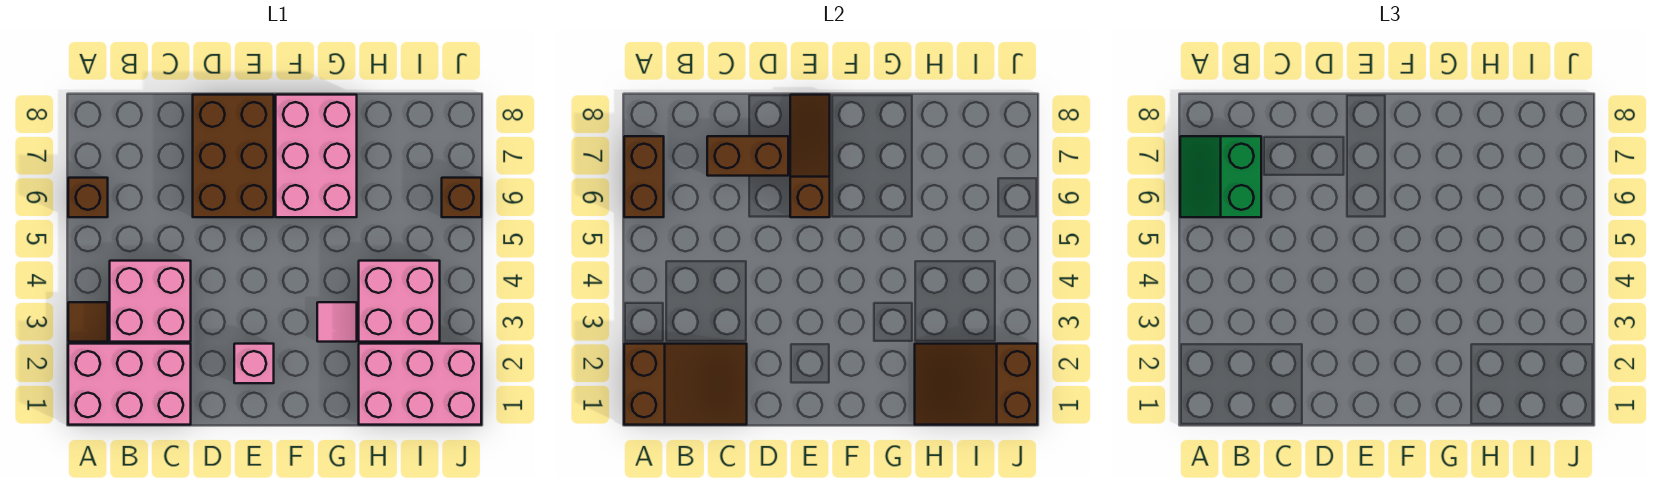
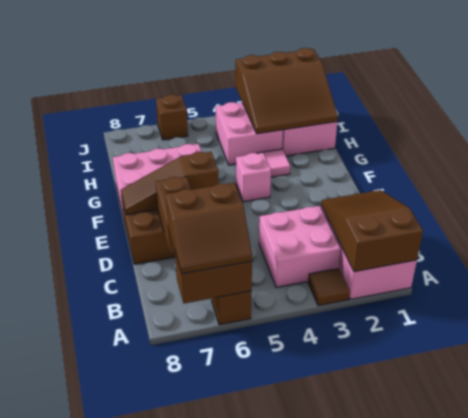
green 2x2 slope [1180,136,1261,217] -> brown 2x2 slope [166,183,252,274]
pink 1x1 brick [234,344,274,383] -> pink 1x1 brick moved to [236,153,271,202]
brown 2x3 slope [915,344,1037,425] -> brown 3x3 slope [236,48,338,134]

